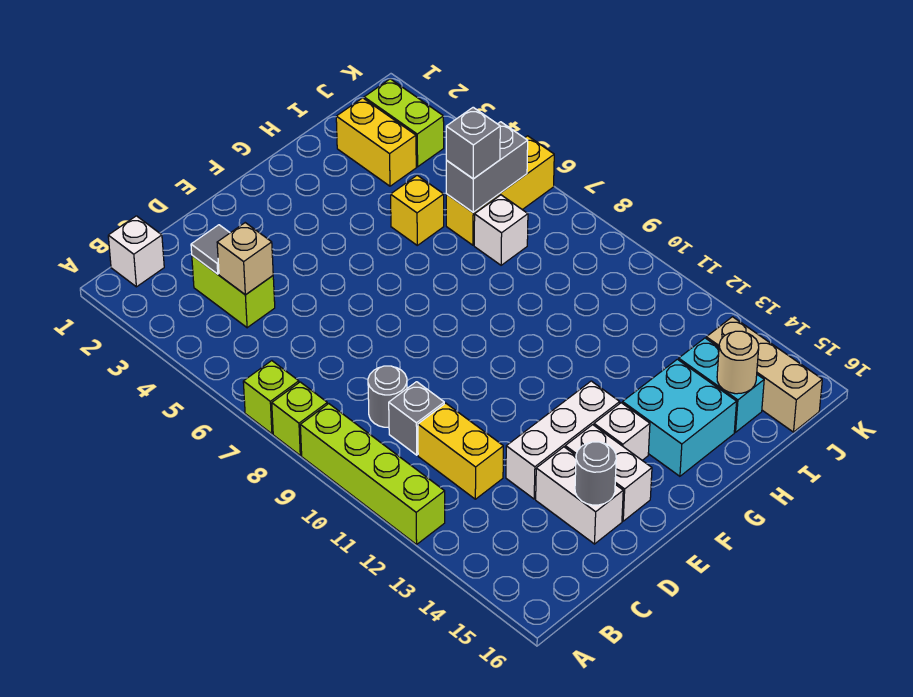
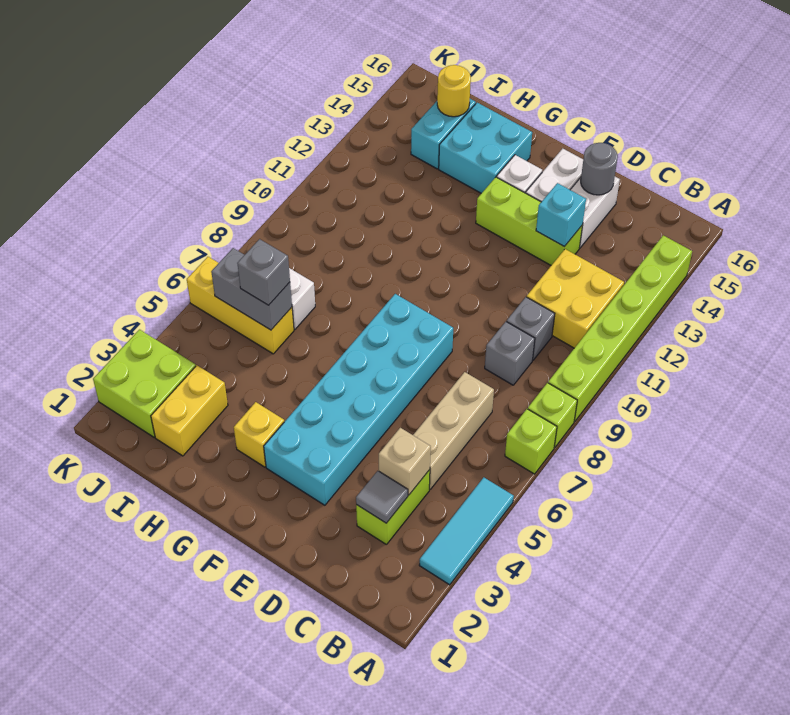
none -> cyan 1x3 tile [419,477,514,585]
lime 1x4 brick [300,404,445,544] -> lime 1x6 brick [548,235,692,422]
white 1x1 brick [108,216,164,287] -> none
grey 1x1 round brick [368,366,407,427] -> grey 1x1 brick [485,322,535,385]
yellow 1x2 brick [418,403,503,499] -> yellow 2x2 brick [527,249,624,348]
white 1x3 brick [506,381,620,499] -> lime 1x3 brick [476,177,583,265]
none -> cyan 1x1 brick [536,183,586,247]
none -> cyan 2x6 brick [264,294,453,505]
yellow 1x1 brick [391,175,444,245] -> yellow 1x1 brick moved to [234,402,284,467]
tan 1x1 round brick [717,331,759,394] -> yellow 1x1 round brick [437,65,471,117]
lime 1x2 brick [364,79,444,167] -> lime 2x2 brick [93,330,196,437]
tan 1x3 brick [706,317,822,432] -> tan 1x3 brick moved to [413,372,494,489]

